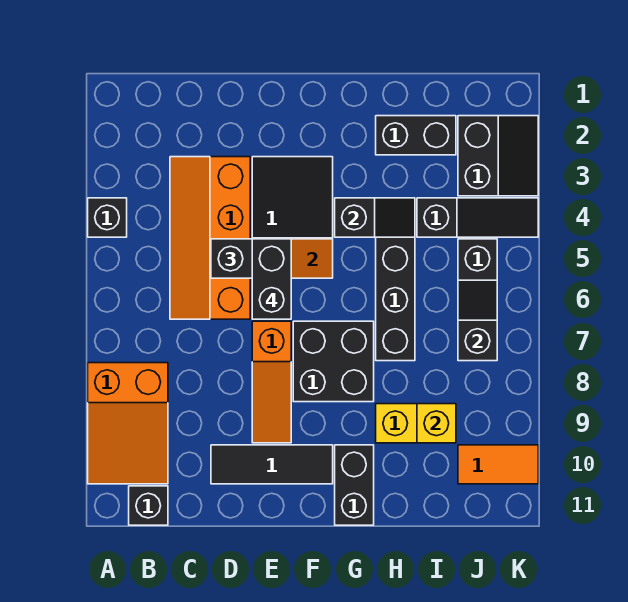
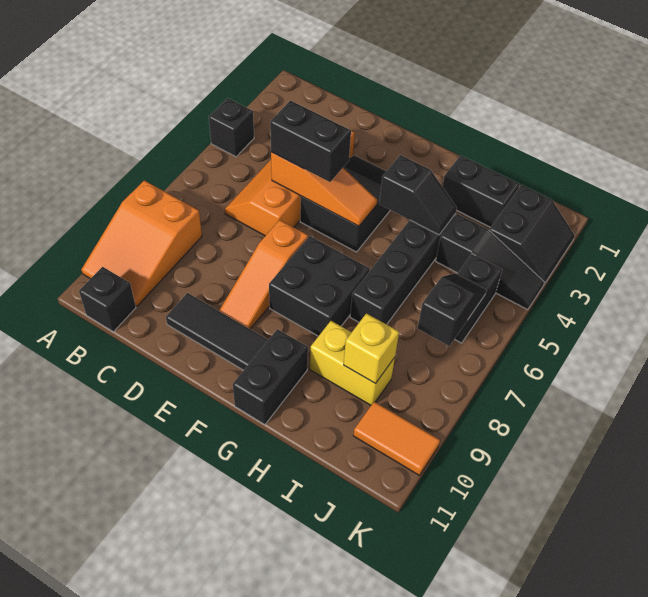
black 1x2 brick [252,239,291,319] -> none

